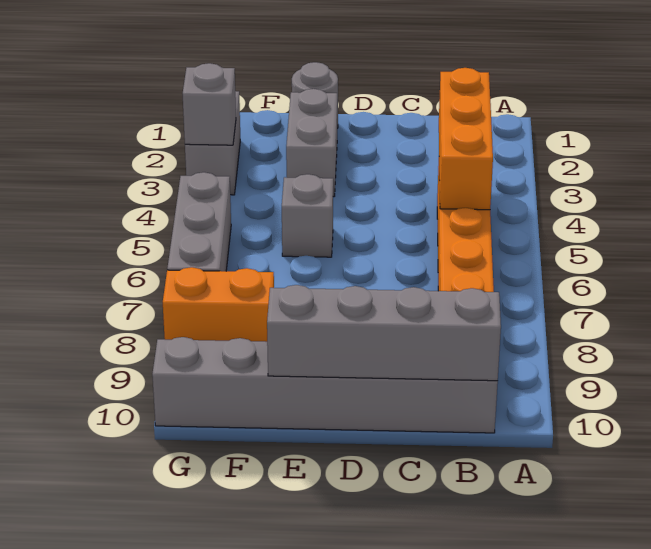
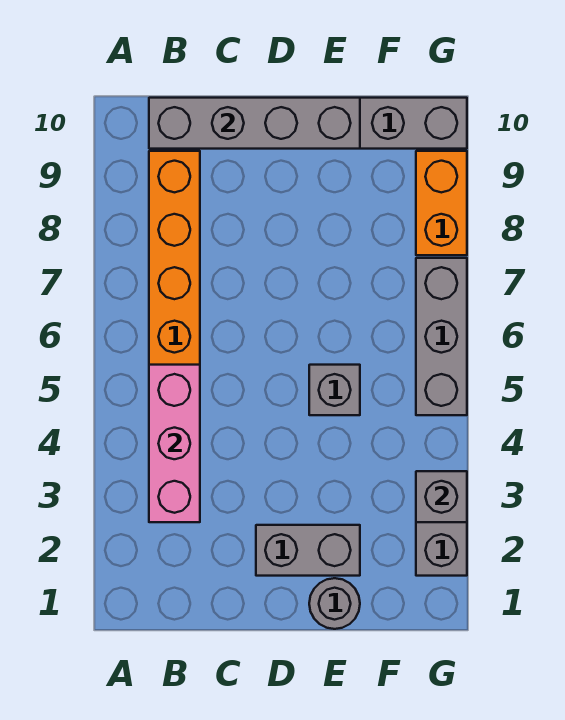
orange 1x3 brick [439,68,493,210] -> pink 1x3 brick [149,365,200,522]
grey 1x2 brick [286,89,337,197] -> grey 1x2 brick turned to [256,525,360,576]
orange 1x2 brick [163,267,274,342] -> orange 1x2 brick turned to [416,151,467,255]

